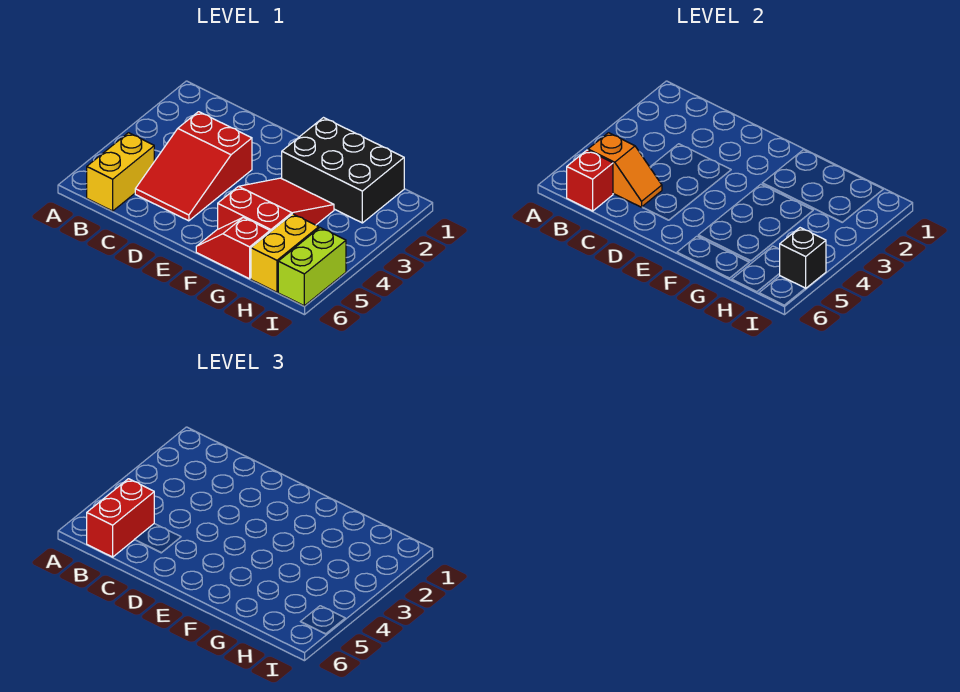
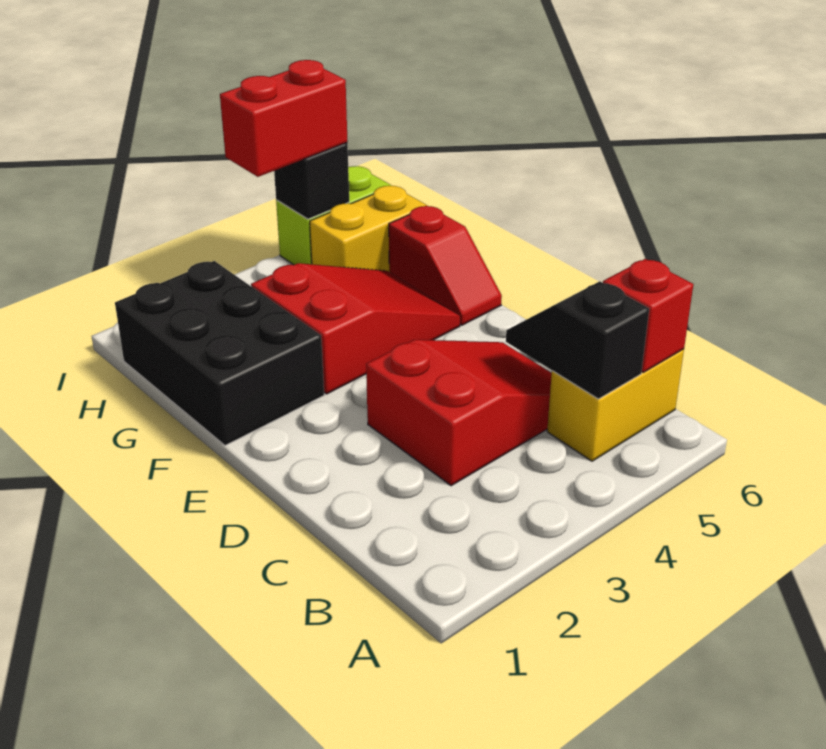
orange 1x2 slope [588,133,662,207] -> black 1x2 slope [506,281,649,399]
red 1x2 brick [87,479,154,557] -> red 1x2 brick moved to [220,60,348,177]
red 2x3 slope [218,178,334,232] -> red 2x3 slope turned to [251,263,460,394]

